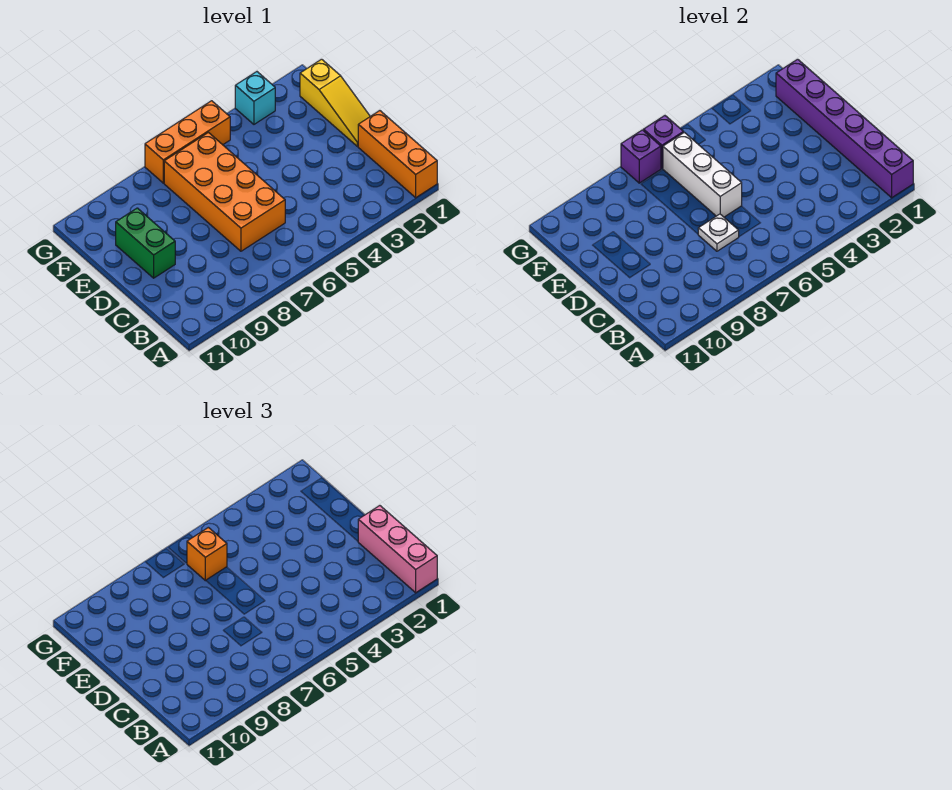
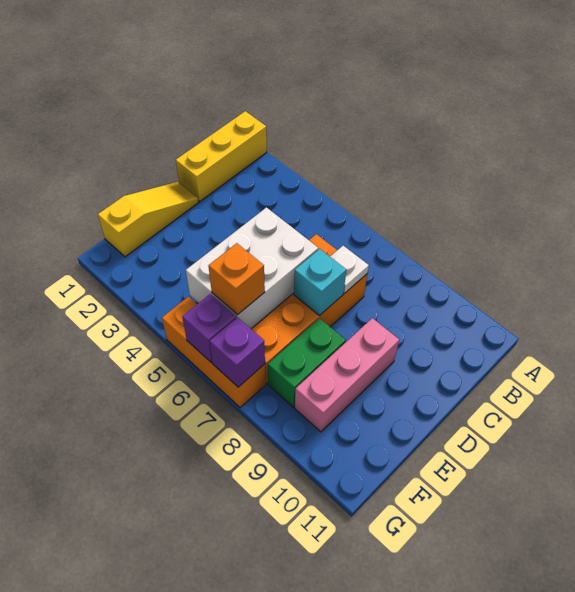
orange 1x3 brick [358,111,437,198] -> yellow 1x3 brick [176,111,267,201]
purple 1x6 brick [776,59,913,198] -> none
pink 1x3 brick [358,506,437,593] -> pink 1x3 brick moved to [295,318,399,432]
white 1x3 brick [663,132,742,217] -> white 2x3 brick [186,208,318,329]
green 1x2 brick [116,208,175,278] -> green 1x2 brick moved to [268,318,346,407]
cyan 1x1 brick [235,72,275,124] -> cyan 1x1 brick moved to [294,249,346,316]

